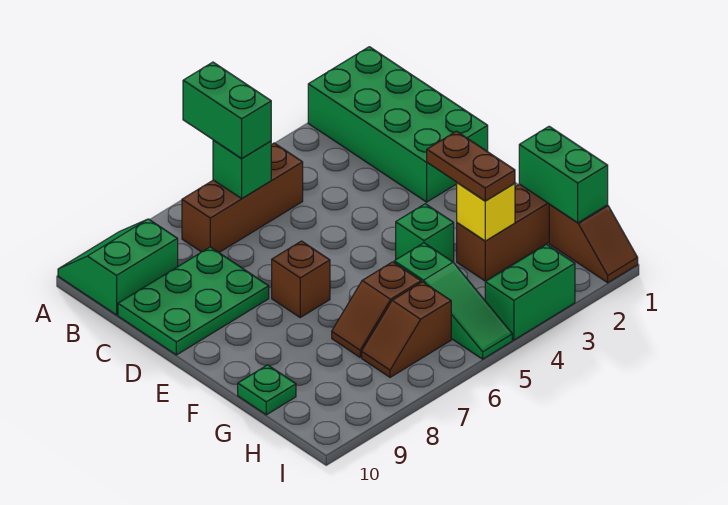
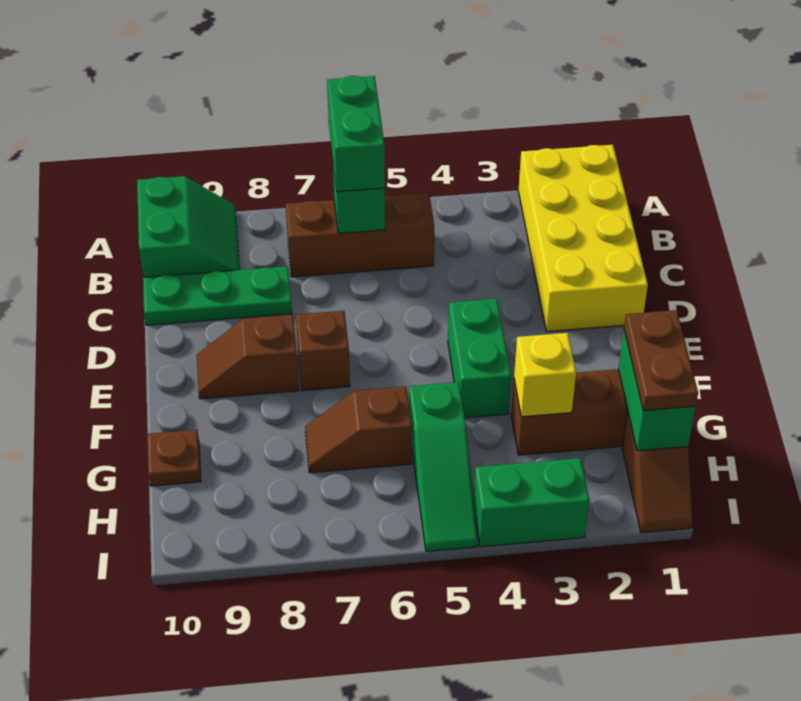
green 2x4 brick [308,47,488,202] -> yellow 2x4 brick [518,145,648,332]
green 2x2 slope [58,219,178,315] -> green 2x2 slope turned to [137,176,239,277]
green 2x3 plate [118,247,269,355] -> green 1x3 plate [143,266,292,325]
brown 1x2 plate [427,131,515,201] -> brown 1x2 plate moved to [624,310,698,411]
green 1x1 brick [396,204,454,262] -> green 1x2 brick [448,299,511,418]
green 1x1 plate [238,365,296,415] -> brown 1x1 plate [147,430,201,486]
brown 1x2 slope [362,282,451,377] -> brown 1x2 slope moved to [197,315,299,399]

